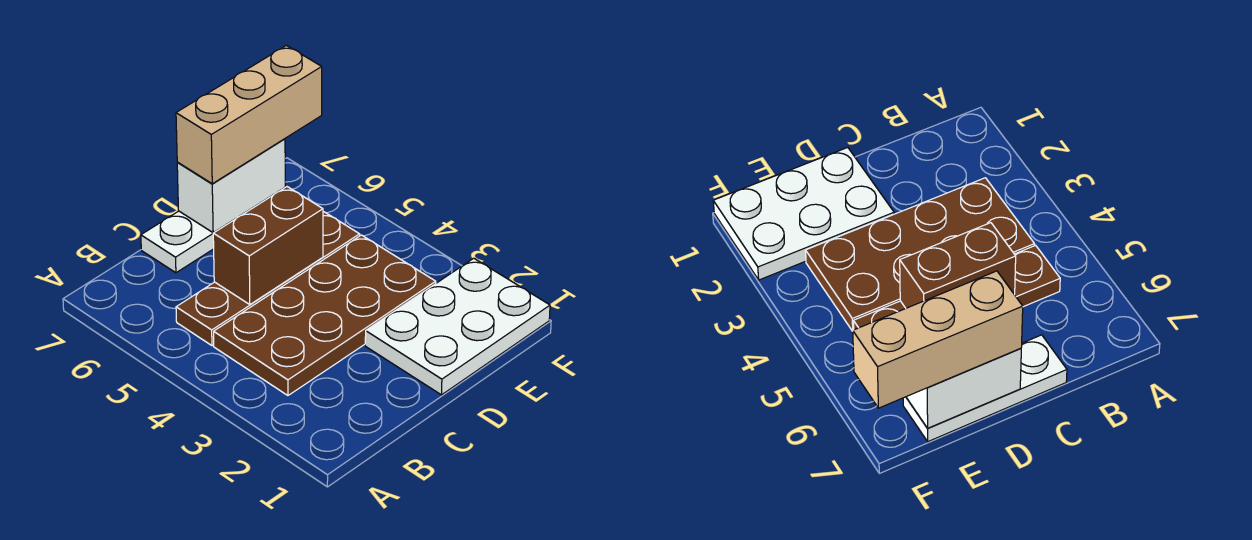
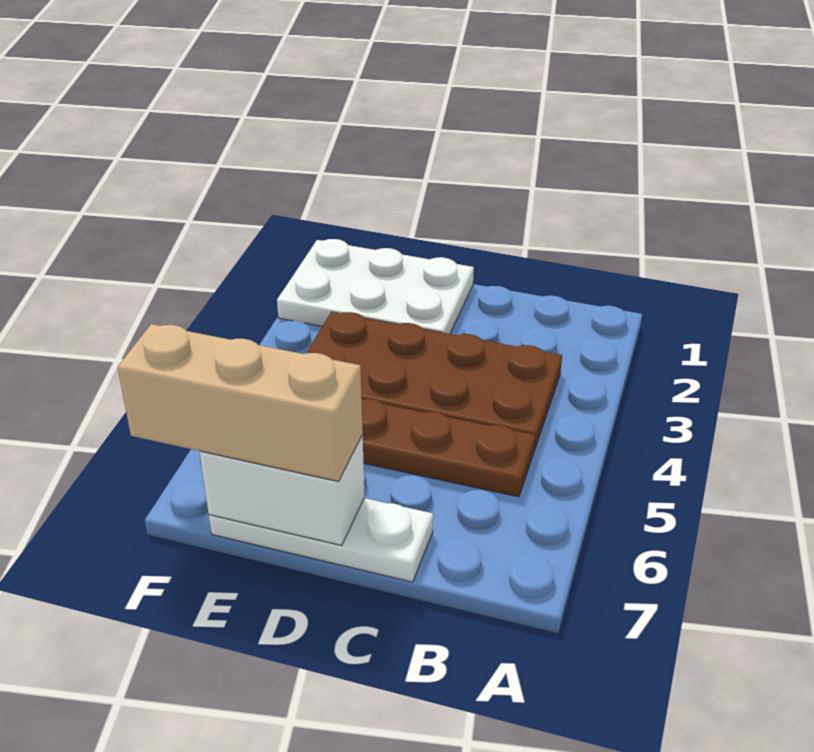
brown 1x2 brick [213,187,323,305] -> none

